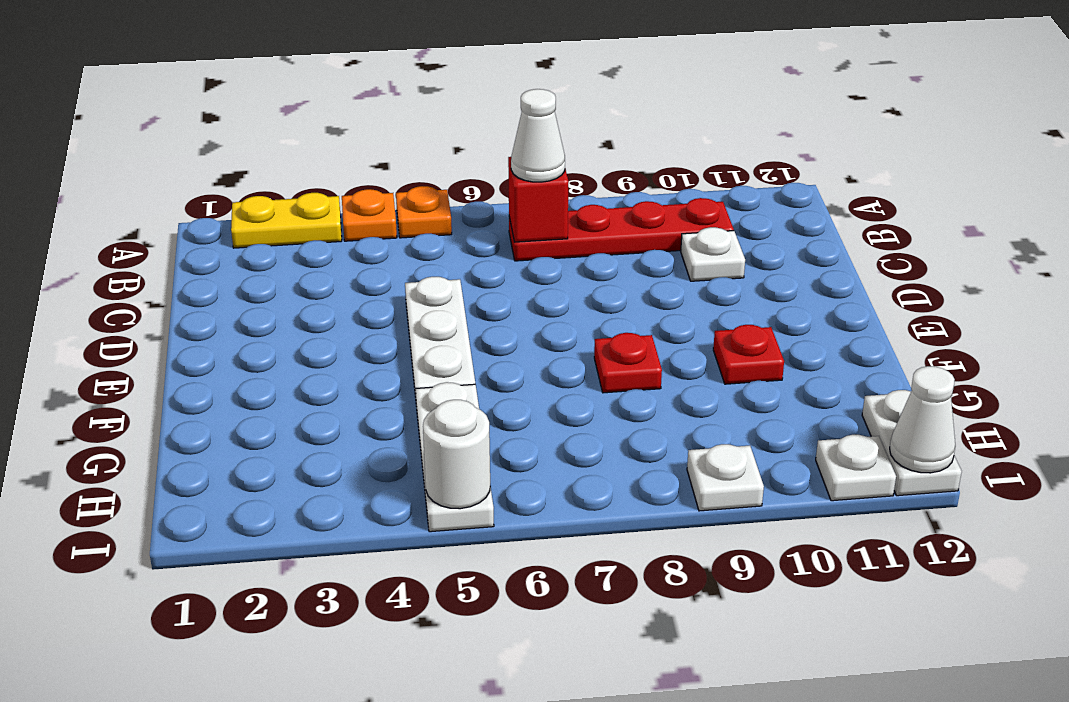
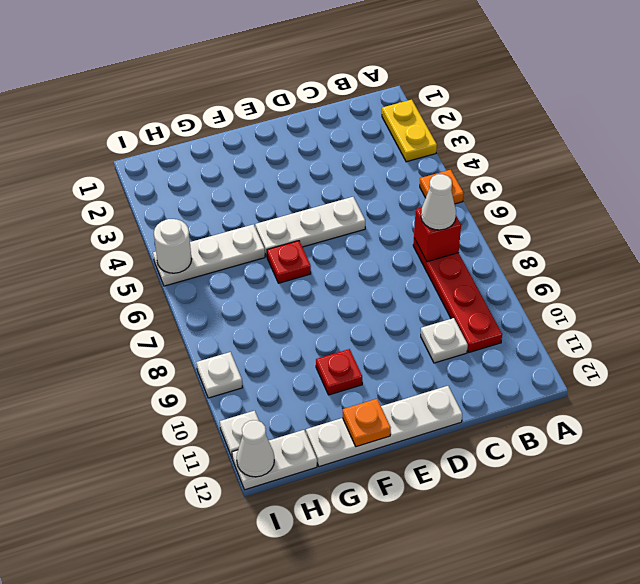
orange 1x1 plate [342,189,397,241] -> orange 1x1 plate moved to [343,399,391,447]
none -> white 1x4 plate [306,386,462,467]
red 1x1 plate [594,333,662,393] -> red 1x1 plate moved to [267,241,311,283]

